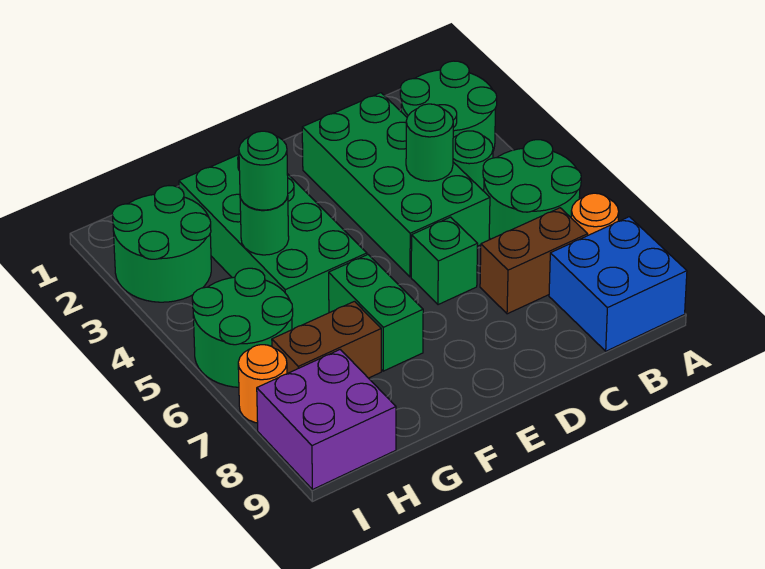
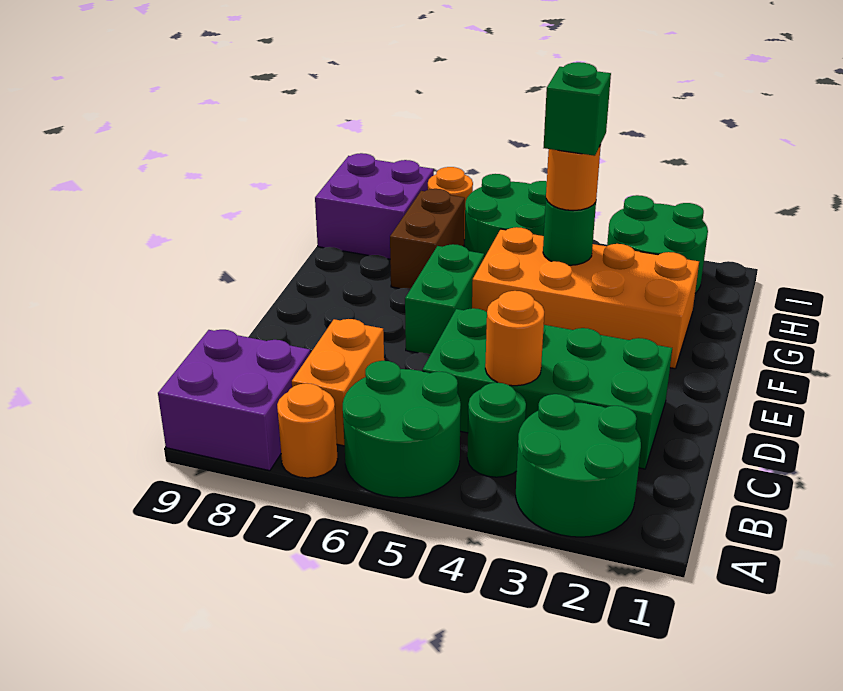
blue 2x2 brick [549,217,687,351] -> purple 2x2 brick [158,330,310,471]
brown 1x2 brick [480,208,588,314] -> orange 1x2 brick [292,319,384,446]
green 1x1 round brick [406,104,453,181] -> orange 1x1 round brick [485,291,544,386]
green 1x1 brick [411,217,478,305] -> green 1x1 brick moved to [544,62,611,156]
green 2x4 brick [179,155,367,329] -> orange 2x4 brick [472,227,699,369]
green 1x2 brick [329,255,423,371] -> green 1x2 brick turned to [405,244,484,355]
green 1x1 round brick [239,131,288,210] -> orange 1x1 round brick [546,145,601,211]

